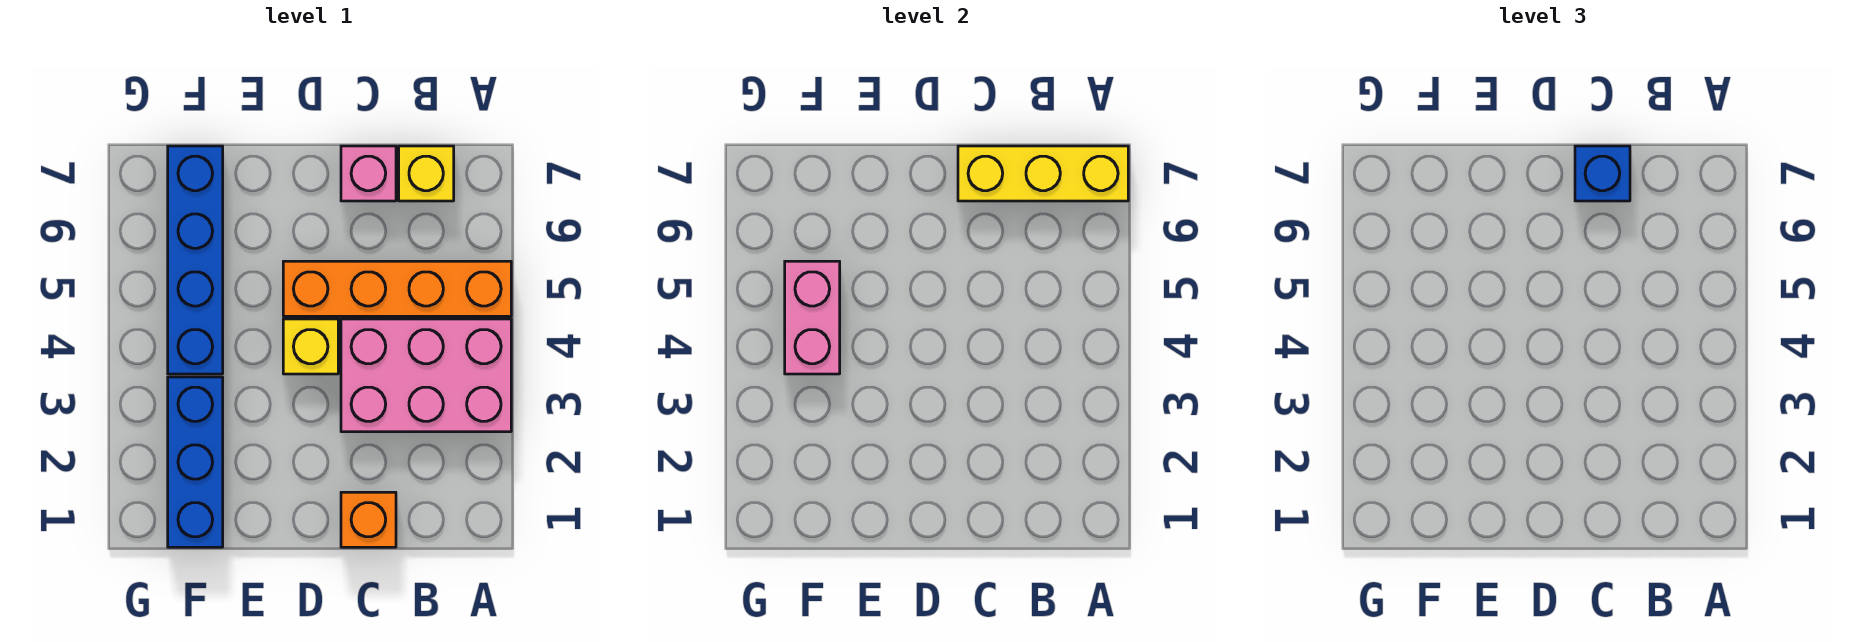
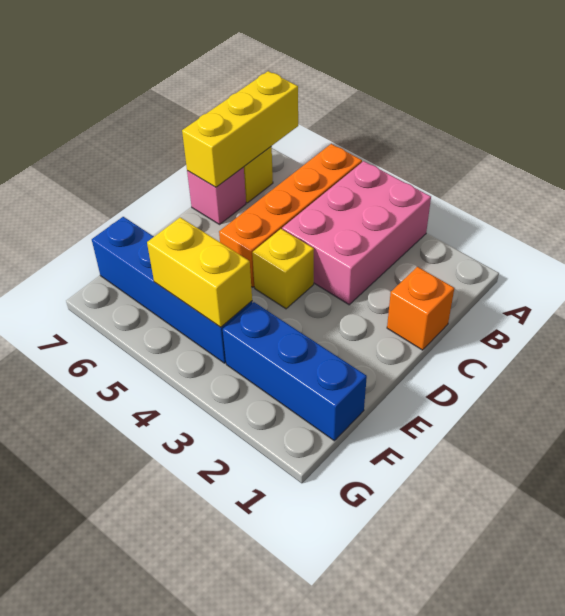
blue 1x1 brick [1575,146,1630,201] -> none
pink 1x2 brick [785,261,840,374] -> yellow 1x2 brick [147,217,252,327]

